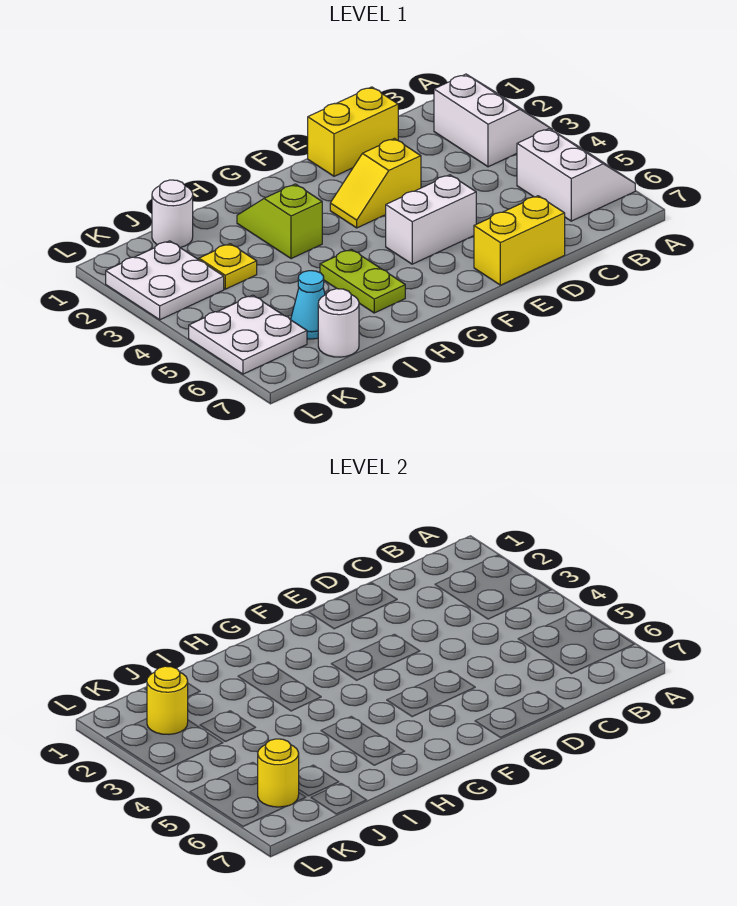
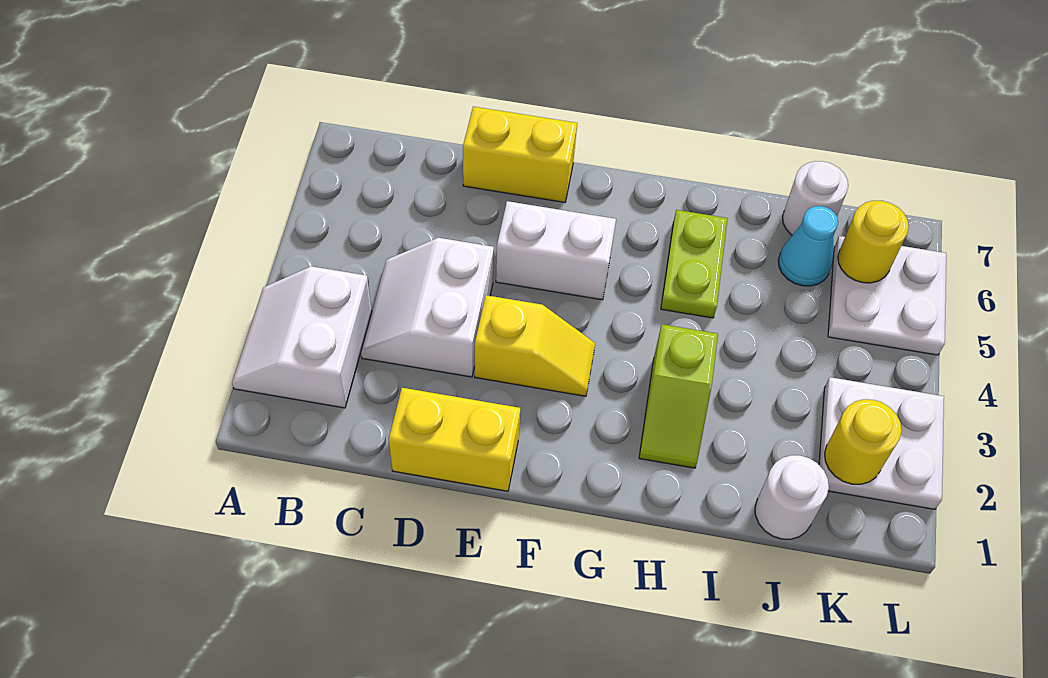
white 2x2 slope [517,129,635,221] -> white 2x2 slope moved to [361,238,494,377]
yellow 1x1 plate [199,244,257,289] -> none

